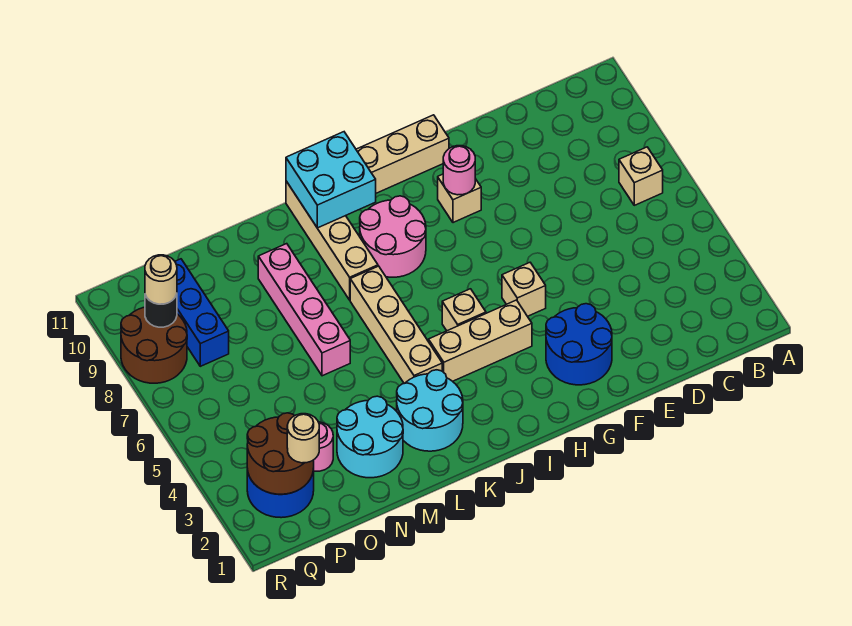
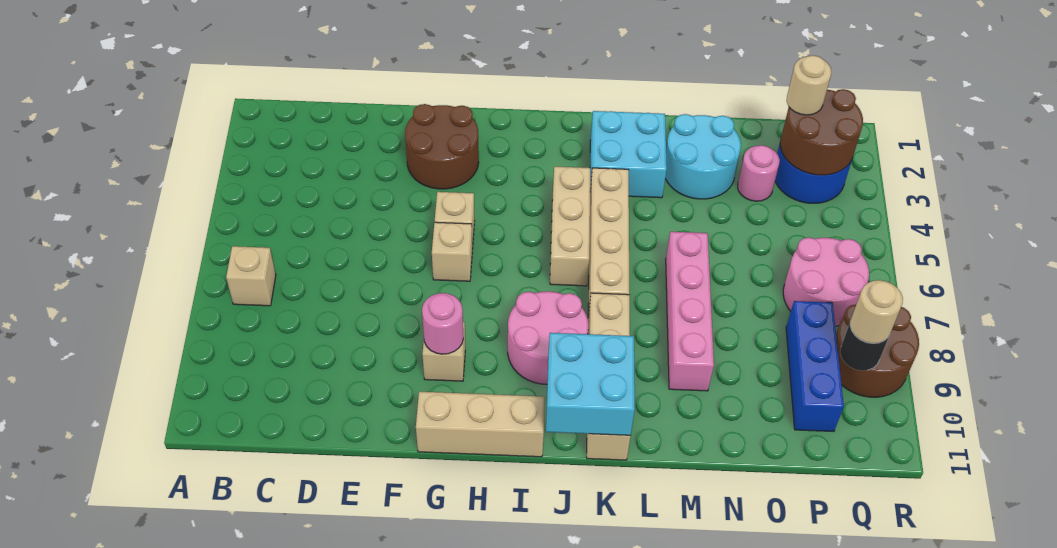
blue 2x2 round brick [546,304,612,385] -> brown 2x2 round brick [405,104,479,189]
tan 1x3 brick [429,300,532,381] -> tan 1x3 brick turned to [550,166,590,286]
tan 1x1 brick [442,289,486,331] -> tan 1x1 brick moved to [432,222,472,281]
cyan 2x2 round brick [397,370,463,451] -> cyan 2x2 brick [590,111,667,198]
none -> pink 2x2 round brick [783,238,869,327]

